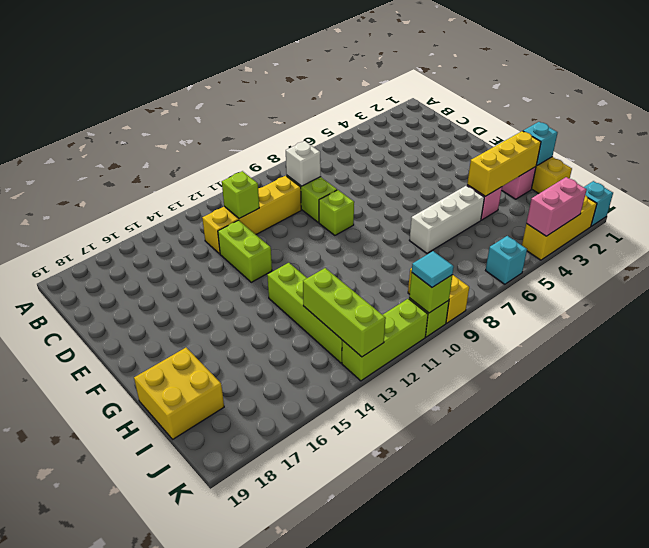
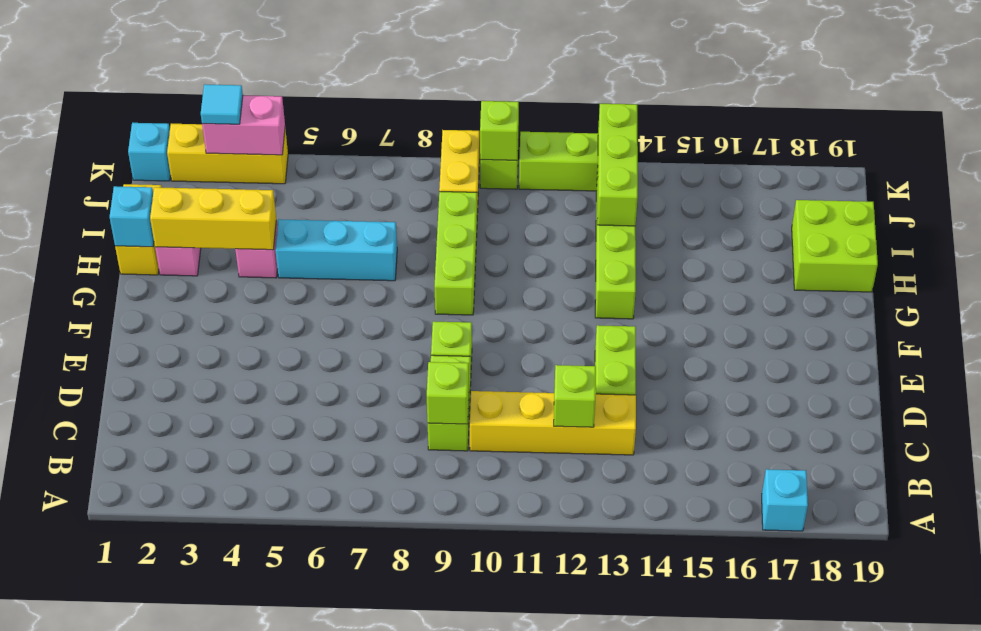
white 1x1 brick [286,141,321,186] -> lime 1x1 brick [427,362,469,424]
none -> lime 1x3 brick [435,192,477,315]
white 1x3 brick [409,185,484,253] -> cyan 1x3 brick [276,219,397,281]
yellow 2x2 brick [134,348,224,439] -> lime 2x2 brick [792,200,878,292]
cyan 1x1 brick [486,236,527,284] -> cyan 1x1 brick moved to [762,469,808,531]
cyan 1x1 tile [412,251,454,287] -> cyan 1x1 tile moved to [201,84,243,124]

